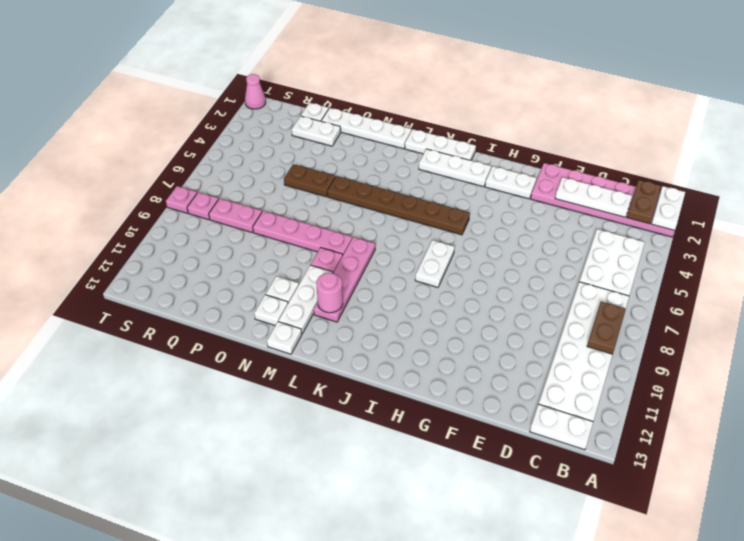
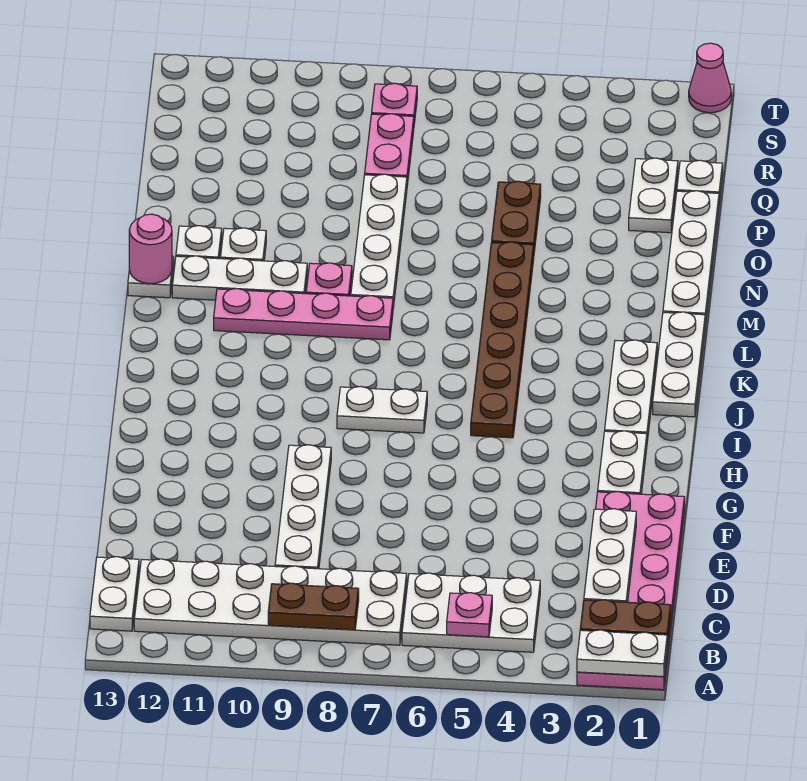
none -> white 1x4 plate [275,445,331,569]
pink 1x1 round brick [316,273,343,313] -> pink 1x1 round brick moved to [129,214,172,284]
pink 1x4 plate [253,211,352,254] -> white 1x4 plate [351,174,407,307]
pink 1x1 plate [166,186,197,213] -> pink 1x1 plate moved to [447,593,492,637]

